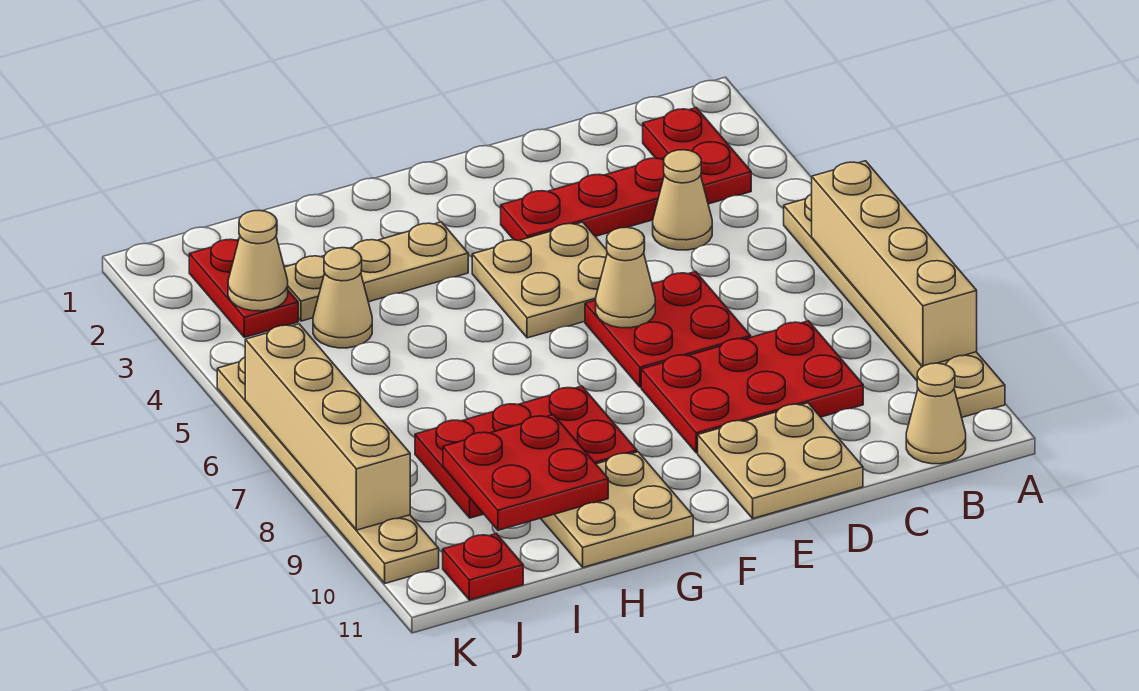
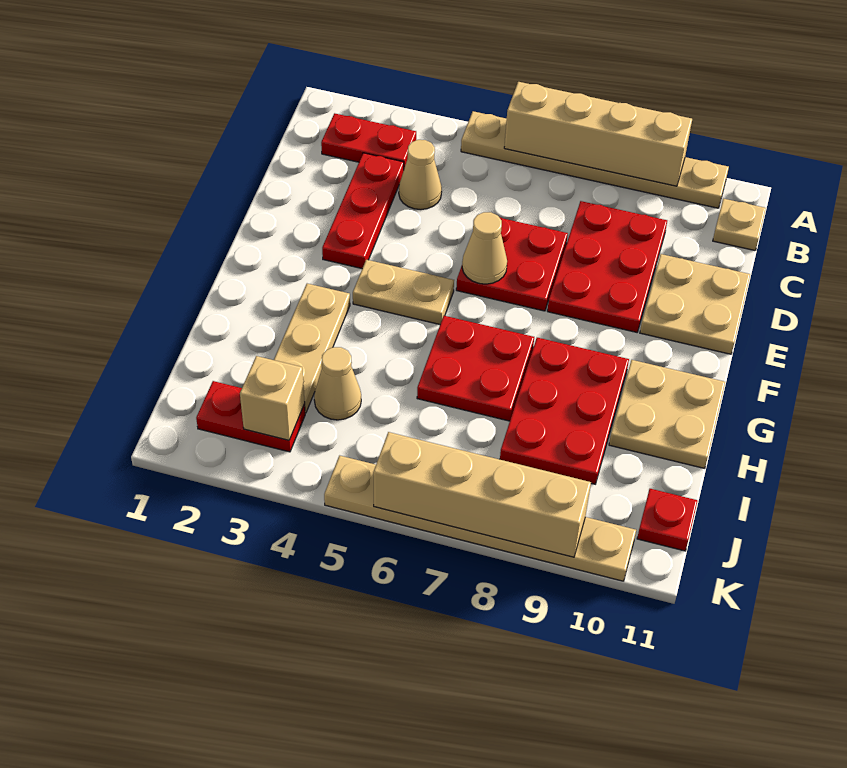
tan 1x1 cone [906,363,966,464] -> tan 1x1 plate [713,199,766,251]
tan 2x2 plate [472,222,607,338] -> tan 1x2 plate [353,260,454,324]
red 2x2 plate [443,415,608,530] -> red 2x2 plate moved to [417,316,534,421]
tan 1x1 cone [228,211,288,311] -> tan 1x1 brick [240,356,305,440]

